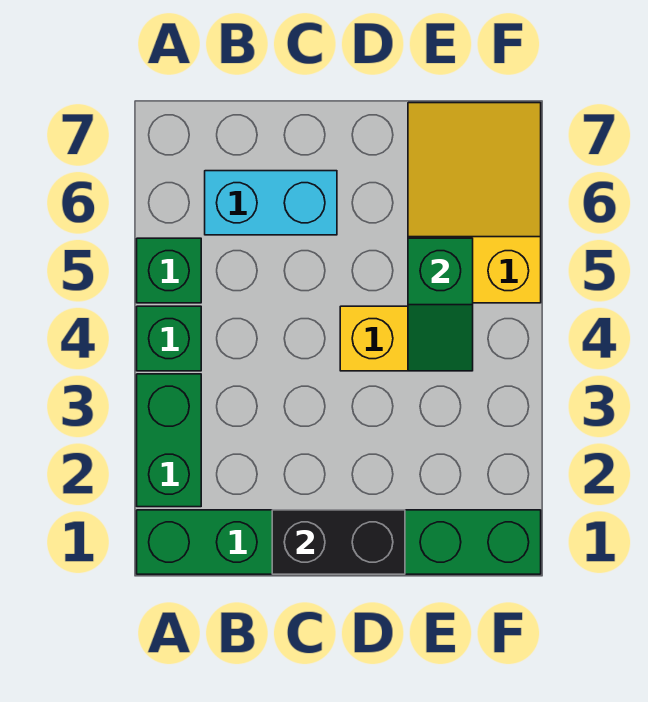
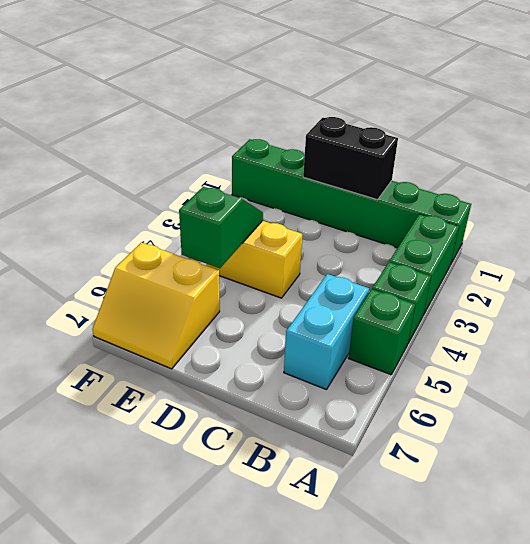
cyan 1x2 brick [205,171,337,235] -> cyan 1x2 brick turned to [284,274,369,390]
yellow 2x3 slope [408,103,541,303] -> yellow 2x2 slope [92,243,220,369]

